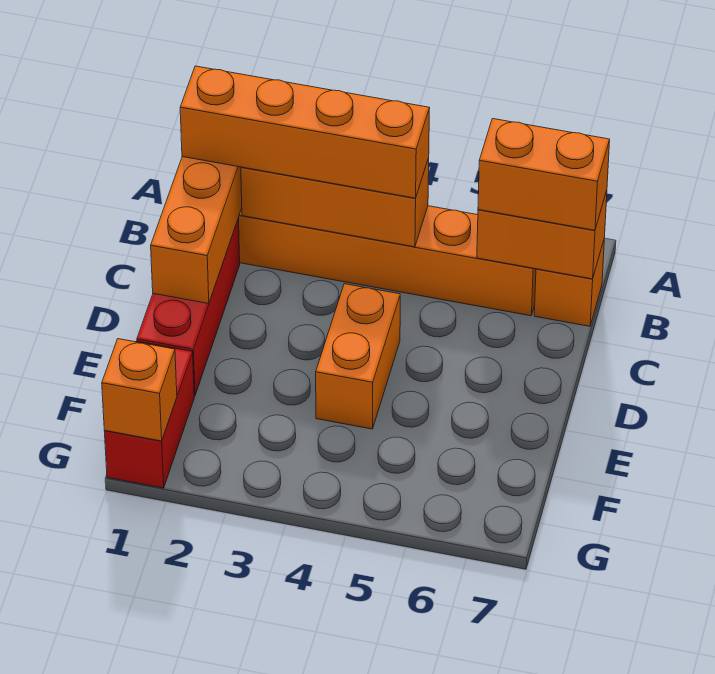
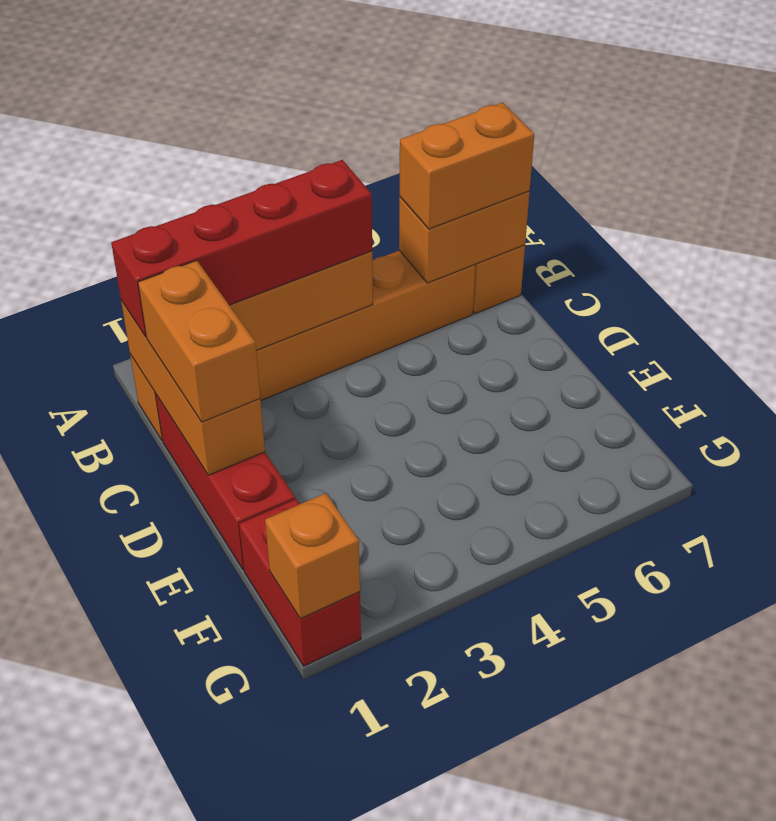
orange 1x4 brick [180,66,430,198] -> red 1x4 brick [111,160,372,337]
orange 1x2 brick [316,284,400,429] -> orange 1x2 brick moved to [138,260,260,422]

